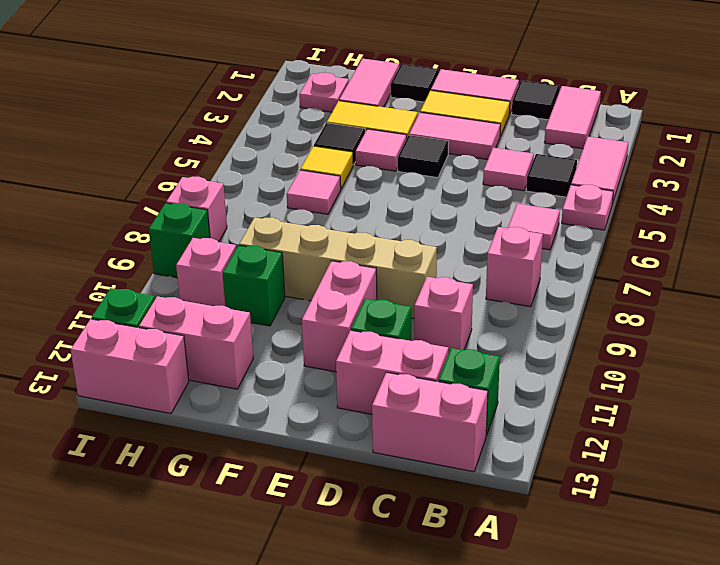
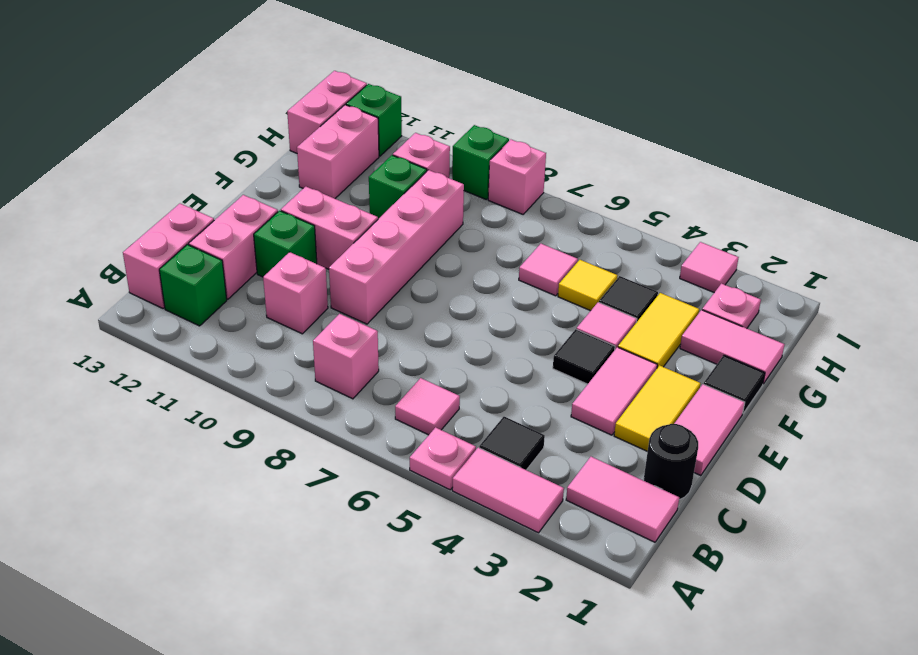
black 1x1 tile [512,80,560,120] -> black 1x1 round brick [644,424,698,500]
pink 1x1 tile [483,148,534,191] -> pink 1x1 tile moved to [680,242,739,293]
tan 1x4 brick [239,218,437,318] -> pink 1x4 brick [329,170,464,324]

